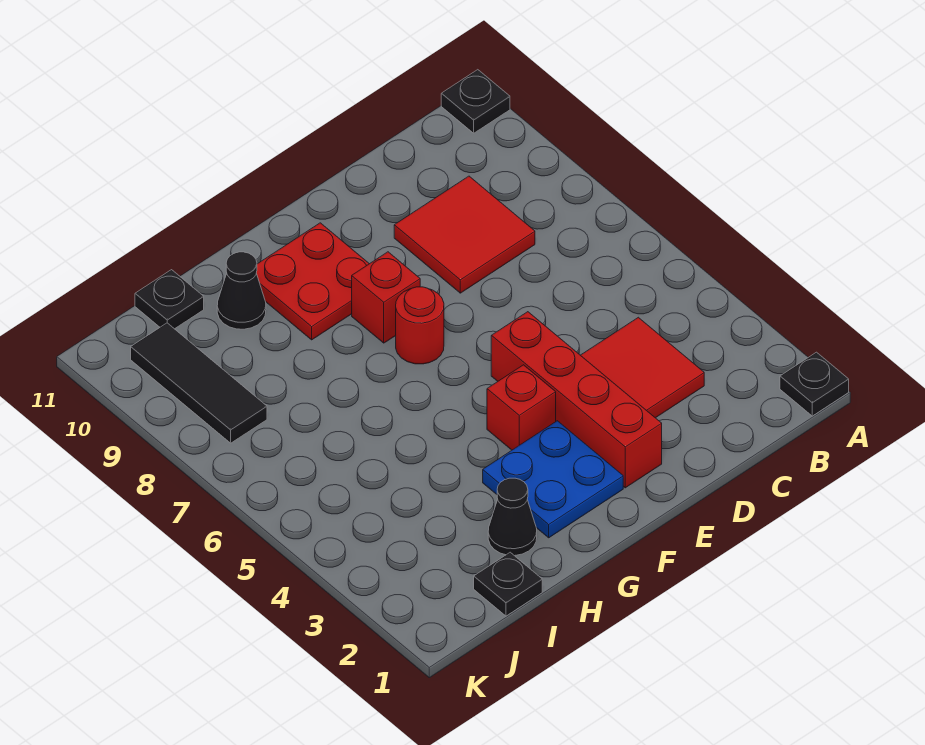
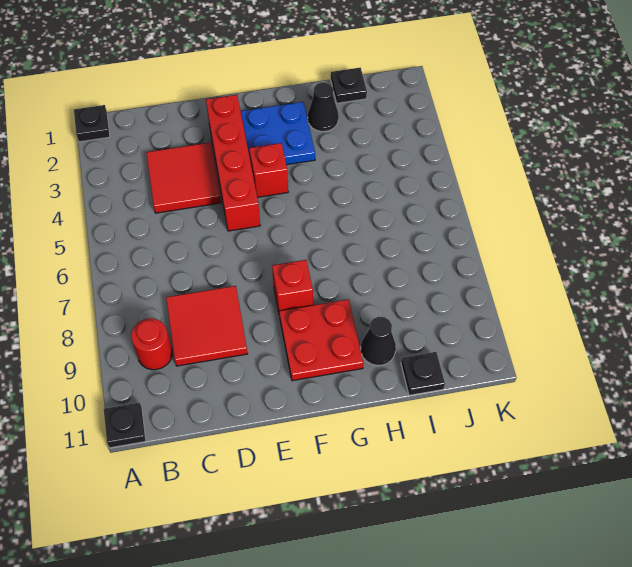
red 1x1 round brick [396,287,444,364] -> red 1x1 round brick moved to [131,318,172,370]
black 1x3 tile [131,323,267,443] -> none

